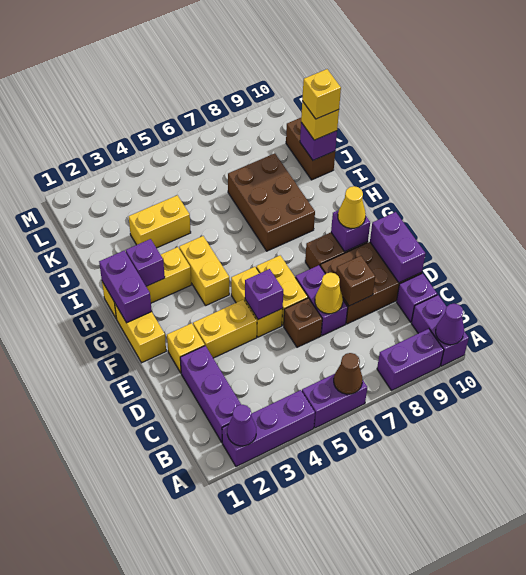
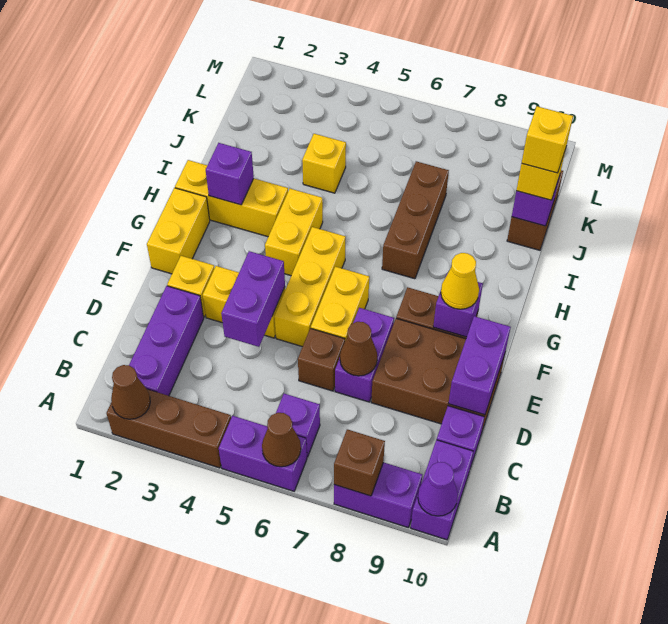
purple 1x3 brick [222,390,315,467] -> brown 1x3 brick [106,389,231,468]
purple 1x1 cone [227,405,256,446] -> brown 1x1 cone [111,365,150,419]
yellow 1x1 cone [315,273,343,314] -> brown 1x1 cone [340,322,377,376]
brown 1x1 brick [336,256,375,306] -> brown 1x1 brick moved to [334,429,385,496]
yellow 1x2 brick [231,267,283,337] -> yellow 1x3 brick [274,227,346,347]
purple 1x1 brick [245,269,283,319] -> purple 1x1 brick moved to [276,394,320,457]
purple 1x2 brick [99,251,152,323] -> purple 1x2 brick moved to [221,251,285,347]
brown 2x3 brick [228,153,315,251] -> brown 1x3 brick [382,161,449,279]
yellow 1x2 brick [129,195,191,248] -> yellow 1x1 brick [302,134,346,193]

